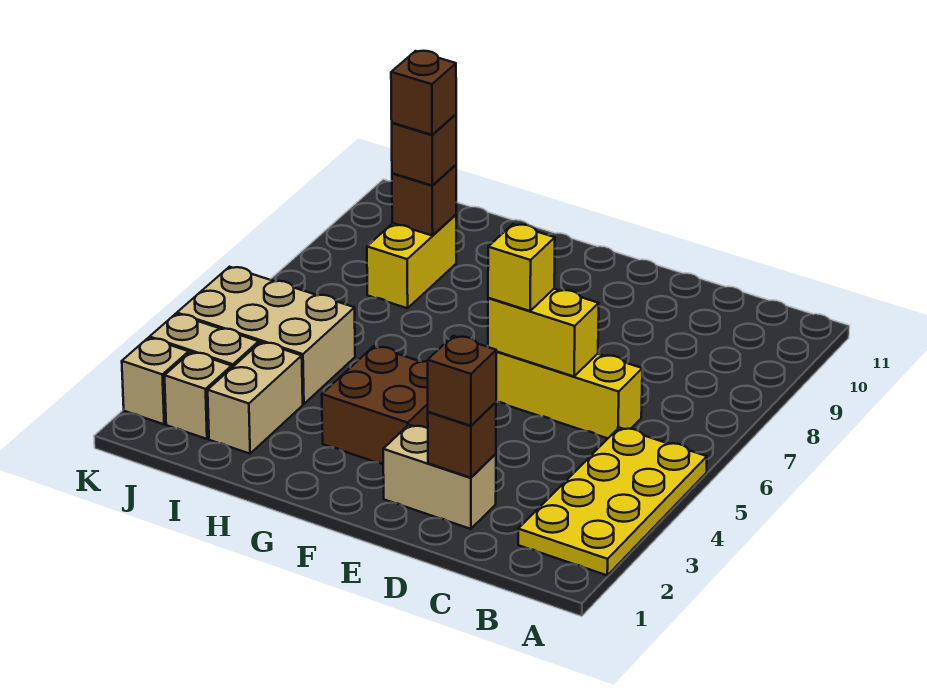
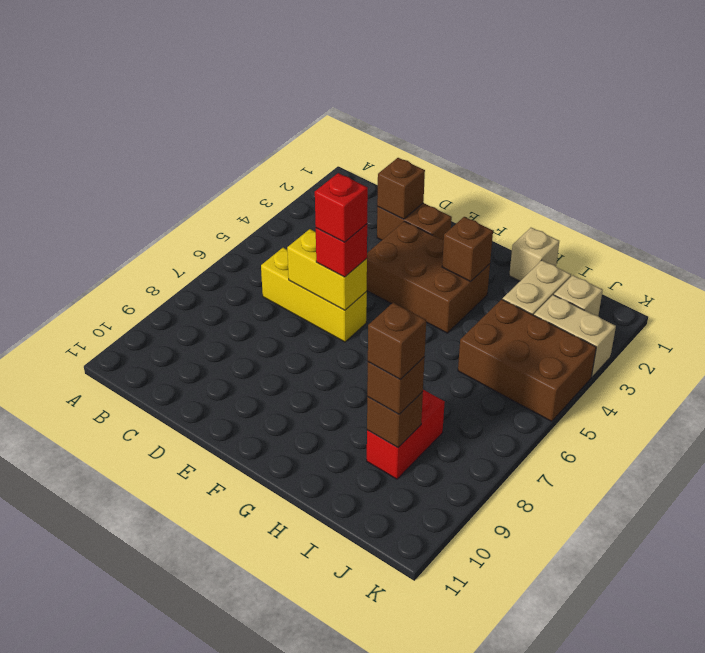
yellow 2x4 plate [518,428,707,575] -> none
tan 1x2 brick [383,425,496,529] -> brown 1x2 brick [377,203,452,240]
brown 1x1 brick [428,336,496,426] -> brown 1x1 brick moved to [442,217,493,281]
yellow 1x1 brick [488,224,555,311] -> red 1x1 brick [316,224,367,277]
none -> red 1x1 brick [315,173,368,242]
brown 2x2 brick [322,346,428,464] -> brown 2x3 brick [367,221,490,333]
tan 2x3 brick [177,267,355,404] -> brown 2x3 brick [458,299,596,421]
yellow 1x2 brick [367,215,456,308] -> red 1x2 brick [367,390,445,479]
tan 1x1 brick [122,338,189,424] -> tan 1x1 brick moved to [509,228,559,281]

